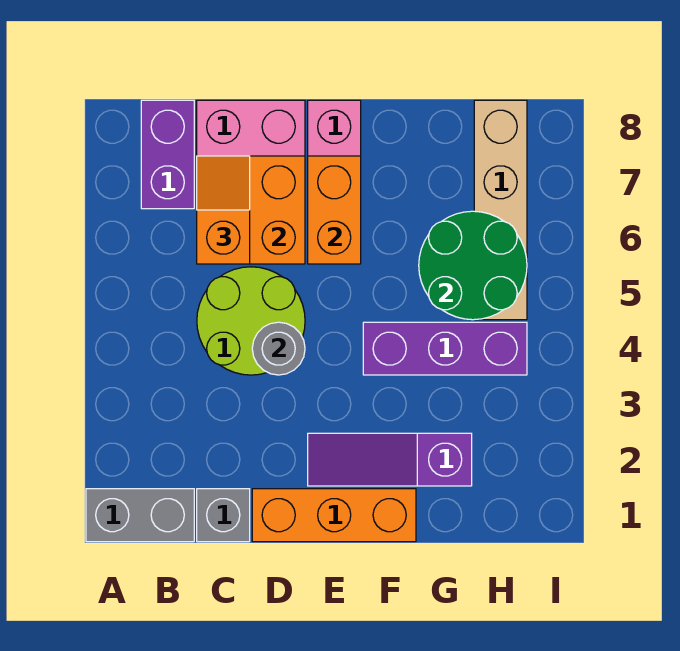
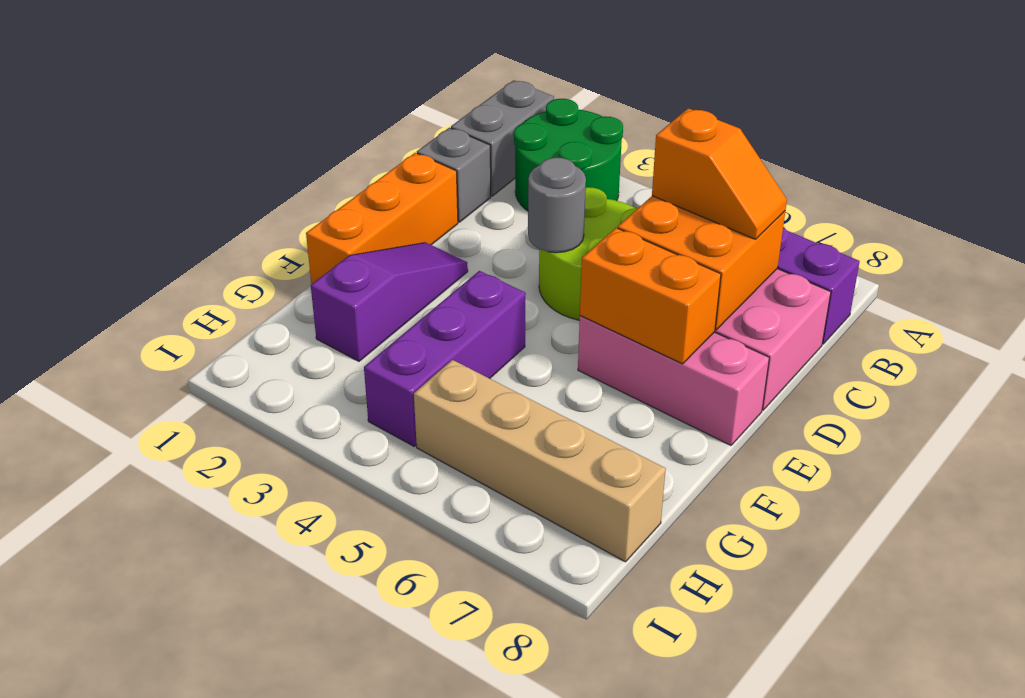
green 2x2 round brick [419,211,527,320] -> green 2x2 round brick moved to [514,99,623,211]

